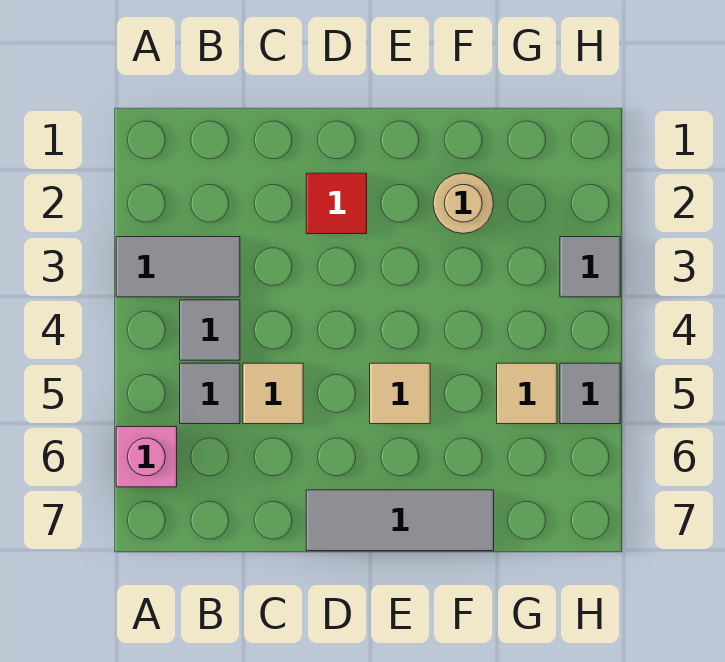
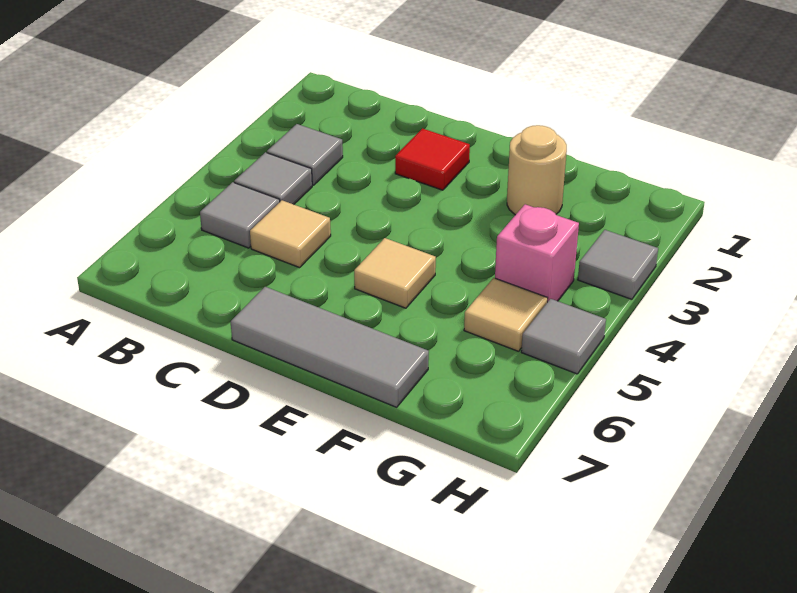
grey 1x2 tile [116,237,240,297] -> grey 1x1 tile [267,124,343,185]
pink 1x1 brick [116,427,177,487] -> pink 1x1 brick moved to [495,204,579,302]

